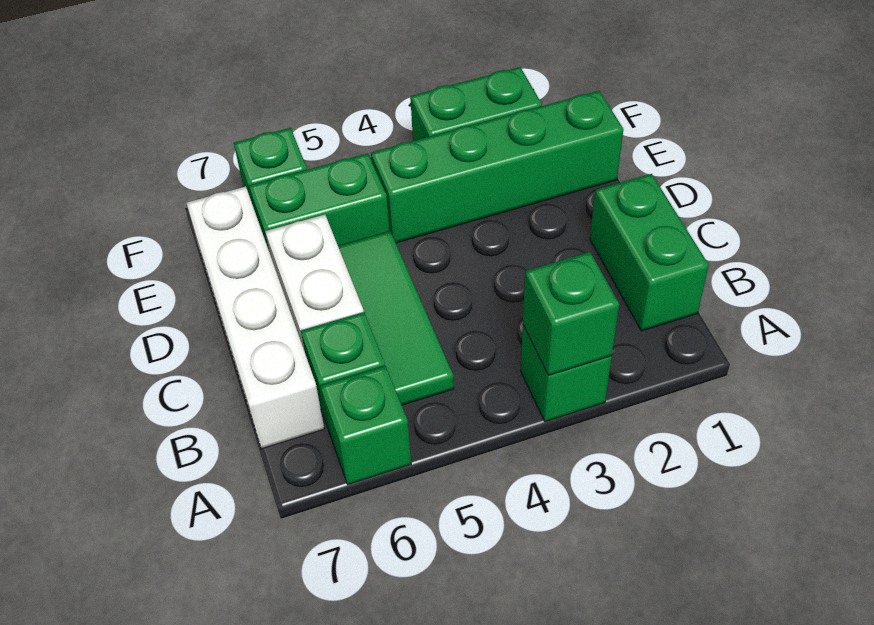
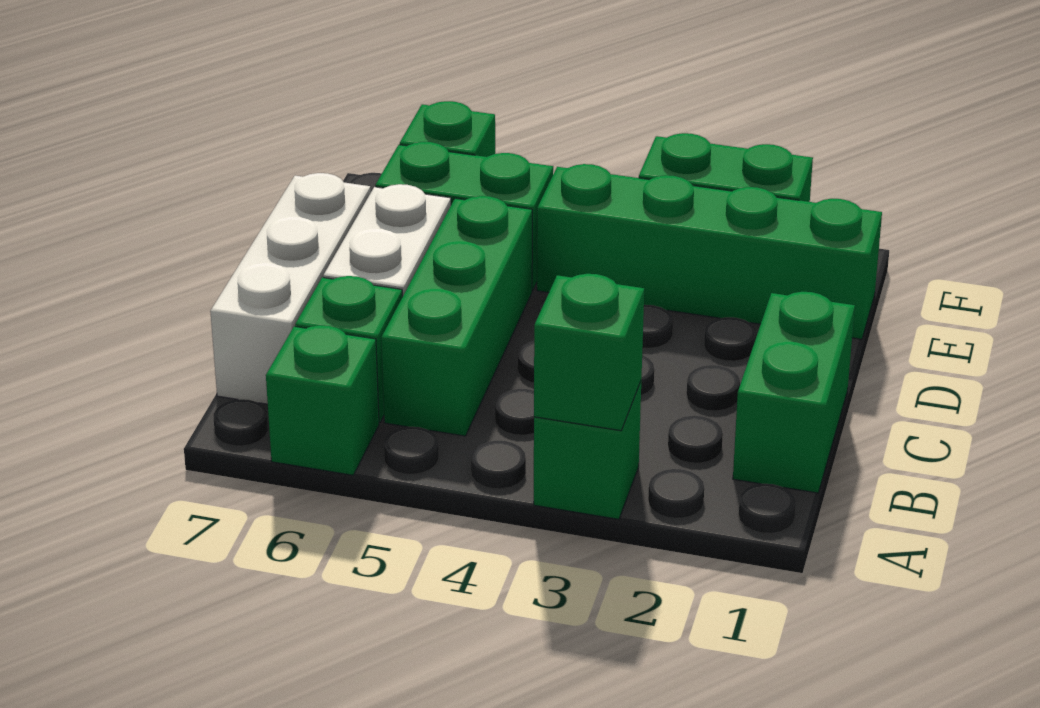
green 1x3 tile [338,231,454,405] -> green 1x3 brick [381,196,532,436]
white 1x4 brick [187,186,324,449] -> white 1x3 brick [210,173,371,404]

